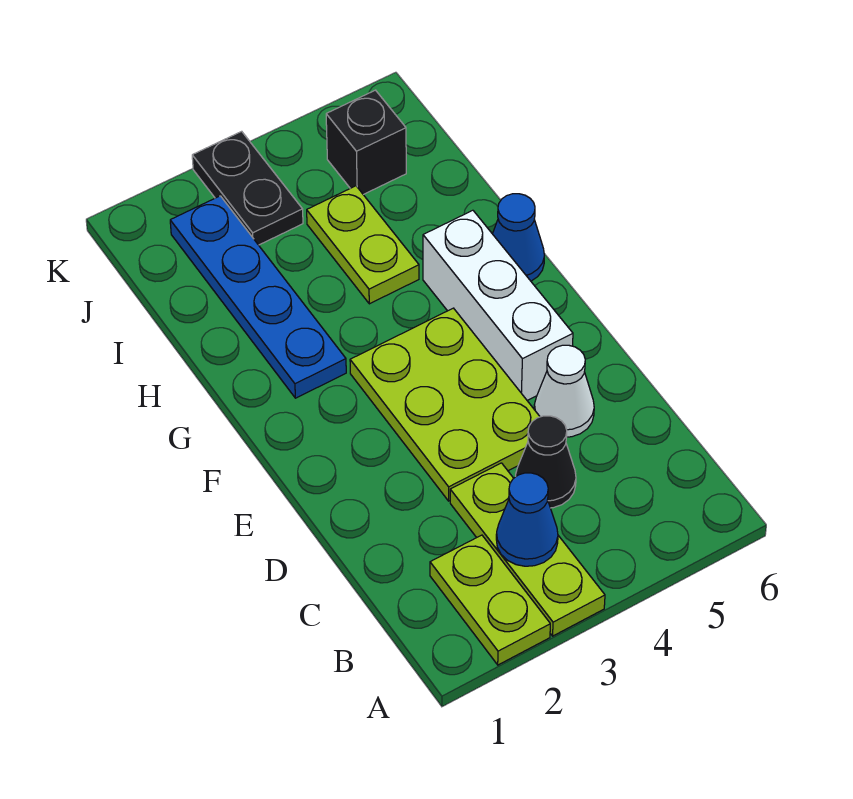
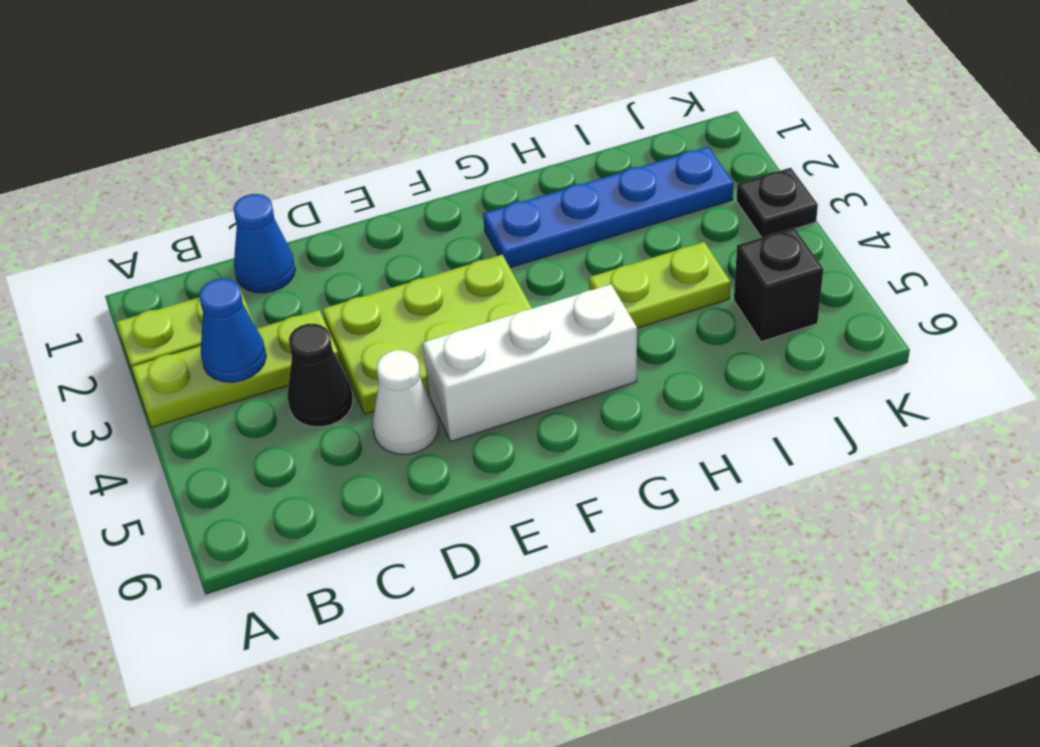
blue 1x1 cone [492,194,544,281] -> blue 1x1 cone moved to [233,194,295,293]
black 1x2 plate [192,131,303,245] -> black 1x1 plate [737,168,818,238]

